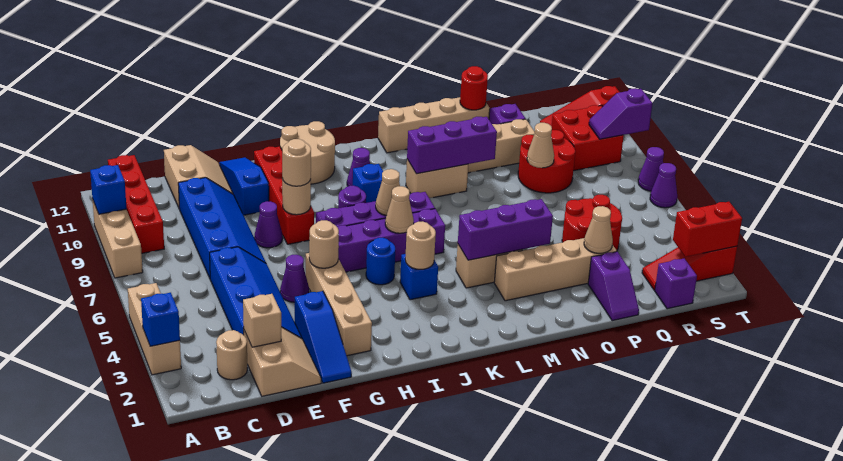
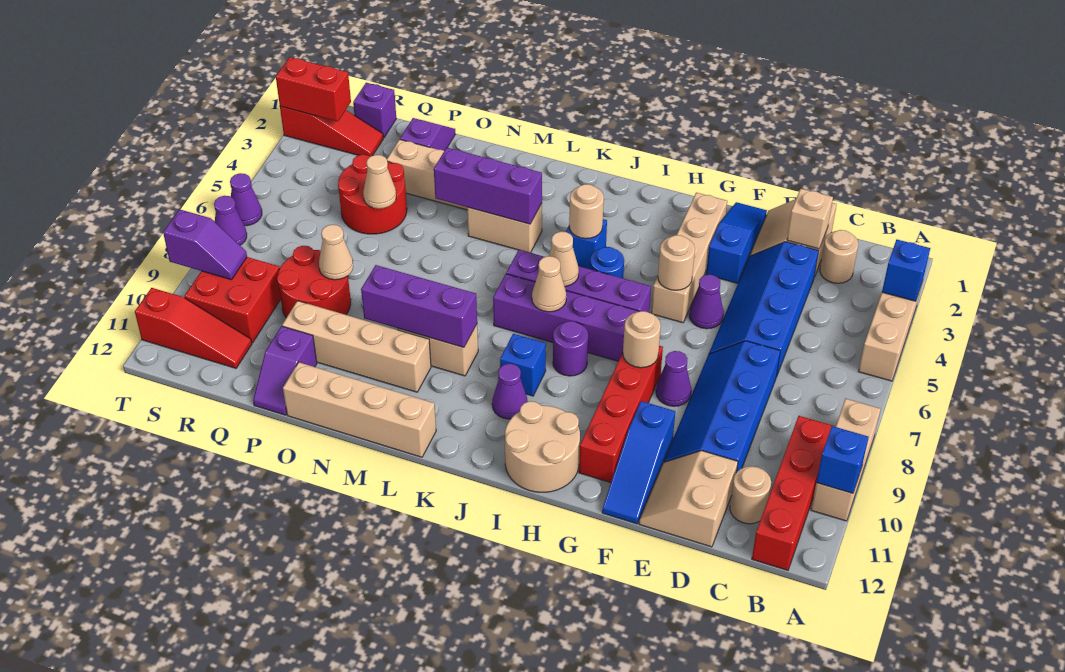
tan 1x1 round brick [282,139,311,186] -> tan 1x1 round brick moved to [730,466,771,524]
red 1x1 round brick [460,66,488,110] -> none
tan 1x1 cone [584,206,613,253] -> tan 1x1 cone moved to [363,155,396,209]

